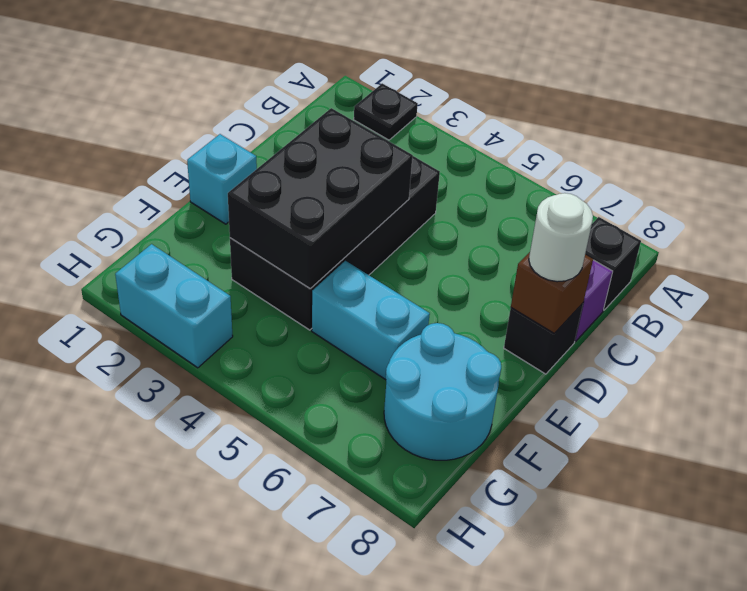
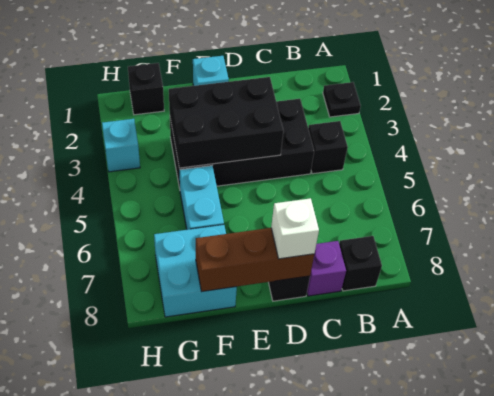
none -> black 1x1 brick [308,121,348,174]
brown 1x1 brick [511,252,593,333] -> brown 1x3 brick [196,228,314,292]
white 1x1 round brick [529,193,593,282] -> white 1x1 brick [271,198,319,259]
cyan 2x2 round brick [384,323,501,460] -> cyan 2x2 brick [154,225,237,317]
none -> black 1x1 brick [128,63,164,115]
cyan 1x2 brick [115,244,233,368] -> cyan 1x1 brick [102,119,140,172]

